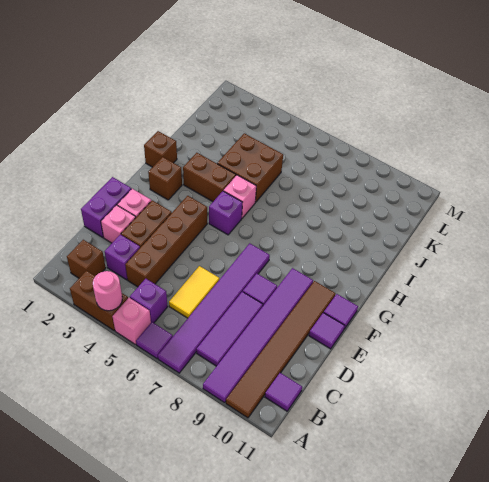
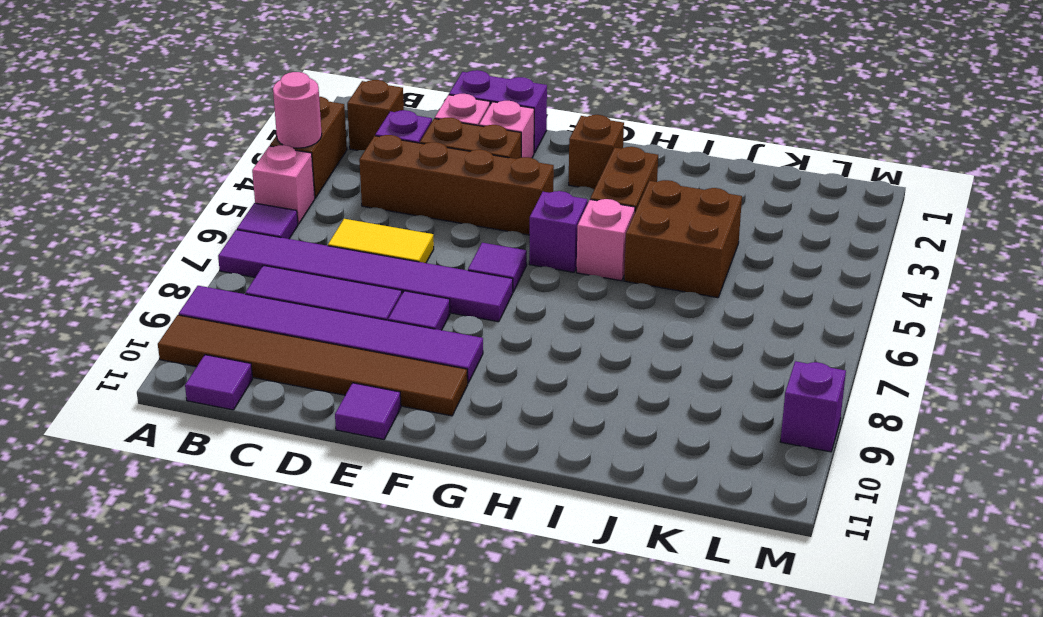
purple 1x1 brick [130,279,168,323] -> purple 1x1 brick moved to [780,361,846,452]
purple 1x1 tile [324,294,358,329] -> purple 1x1 tile moved to [468,243,527,292]
brown 1x1 brick [144,131,177,167] -> none

